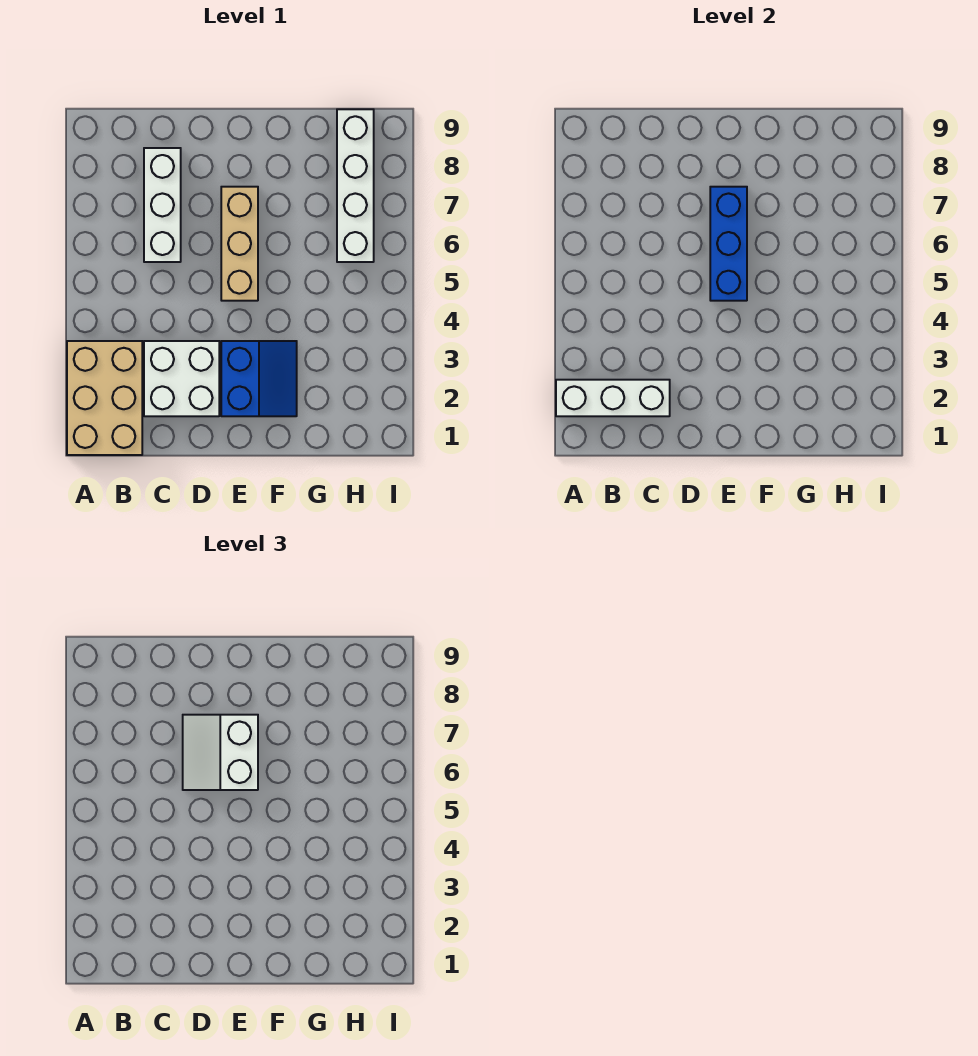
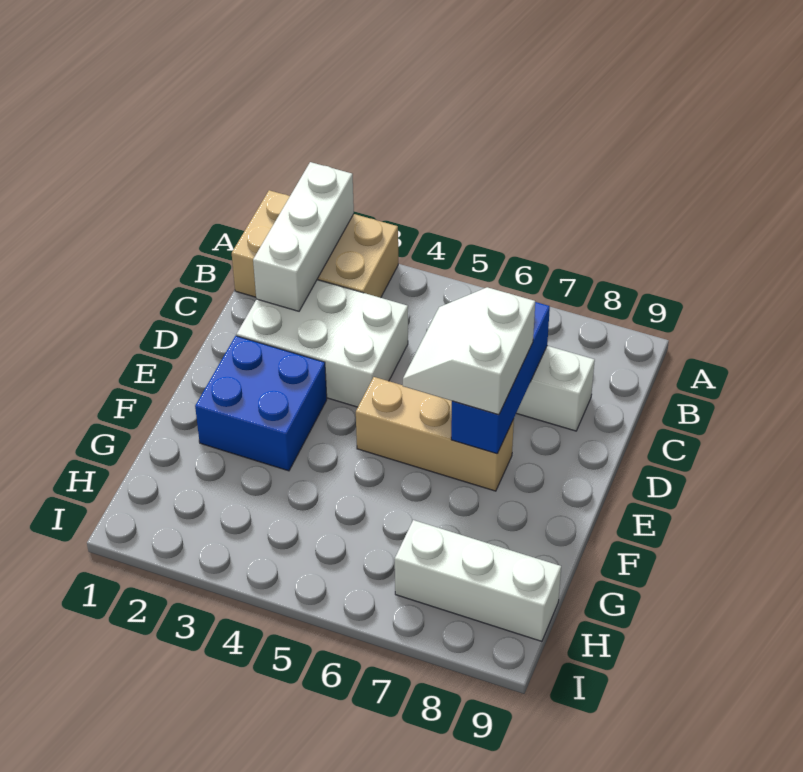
white 2x2 brick [144,341,219,416] -> white 2x3 brick [236,280,408,407]
white 2x2 slope [183,715,258,790] -> white 2x2 slope turned to [403,287,535,415]
blue 2x2 slope [221,341,297,416] -> blue 2x2 brick [195,336,327,471]
blue 1x3 brick [710,187,747,301] -> blue 1x3 brick turned to [451,302,550,454]
white 1x4 brick [337,109,374,262] -> white 1x3 brick [395,520,561,641]

